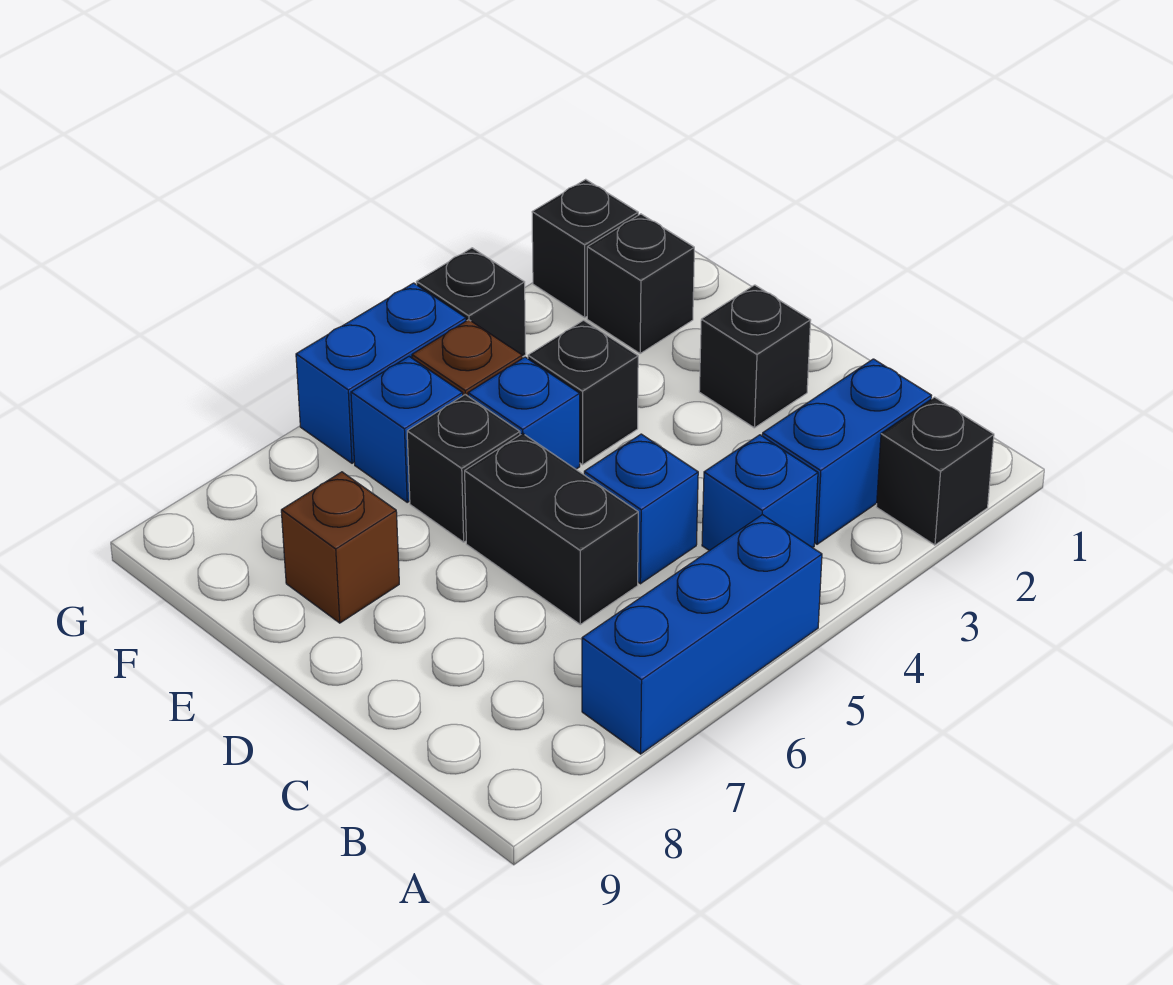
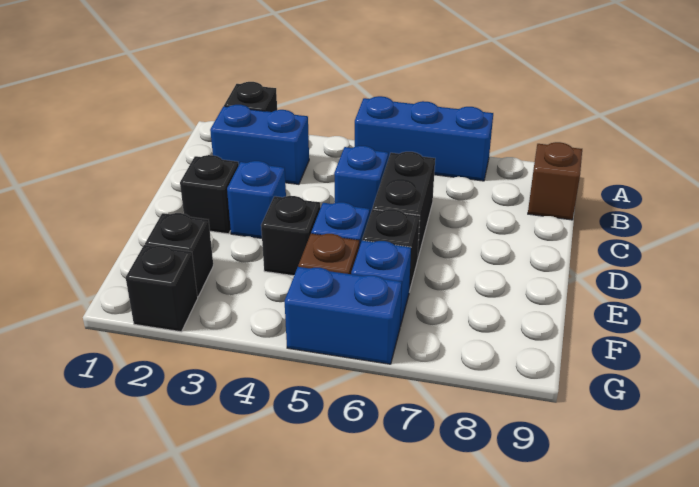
blue 1x1 brick [702,435,818,551] -> blue 1x1 brick moved to [227,161,286,238]
brown 1x1 brick [281,472,399,623] -> brown 1x1 brick moved to [528,142,582,220]
black 1x1 brick [416,248,526,357] -> none

